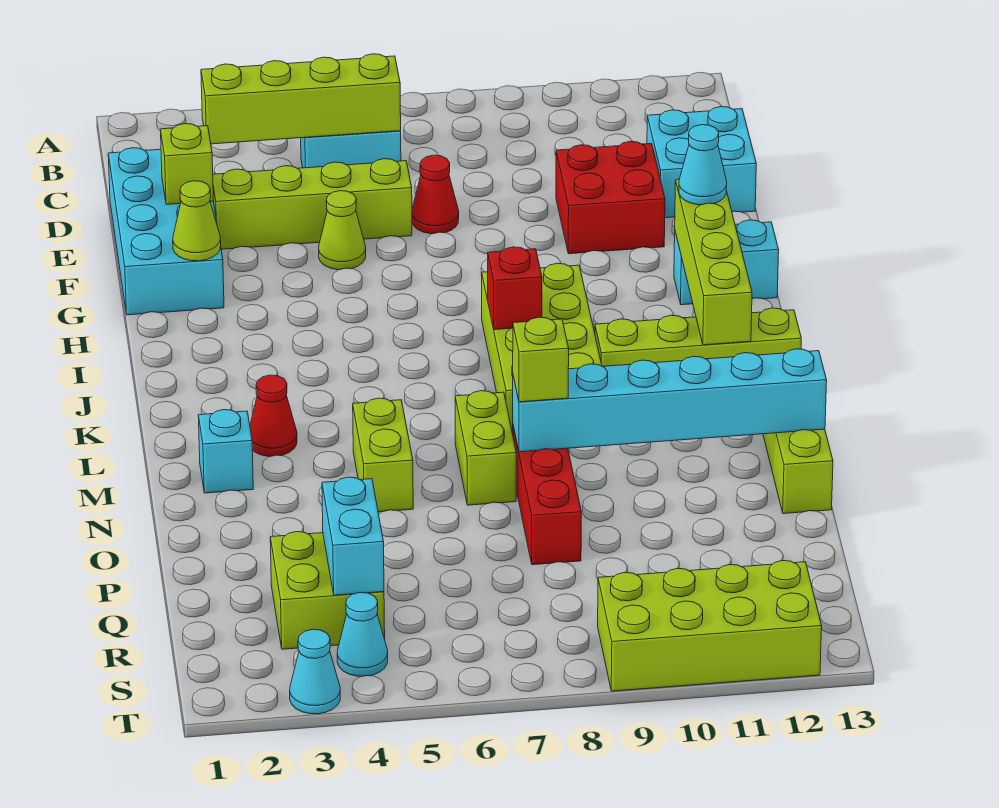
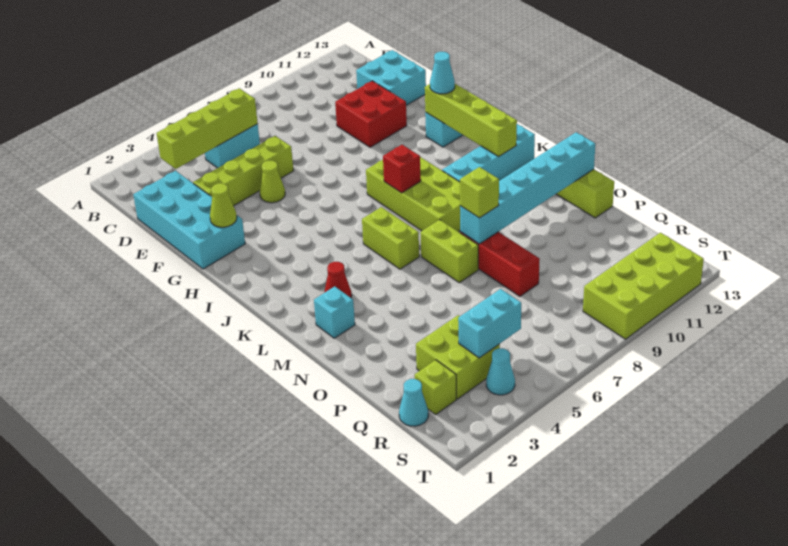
lime 1x1 brick [161,124,213,205] -> lime 1x1 brick moved to [415,360,456,415]
red 1x1 cone [412,155,459,234] -> none
lime 1x4 brick [595,308,801,366] -> cyan 1x4 brick [442,124,535,182]
lime 1x2 brick [353,398,413,512] -> lime 1x2 brick moved to [362,207,419,269]
cyan 1x2 brick [322,477,384,595] -> cyan 1x2 brick turned to [458,289,521,358]
cyan 1x1 cone [290,629,340,714] -> cyan 1x1 cone moved to [399,379,428,426]

